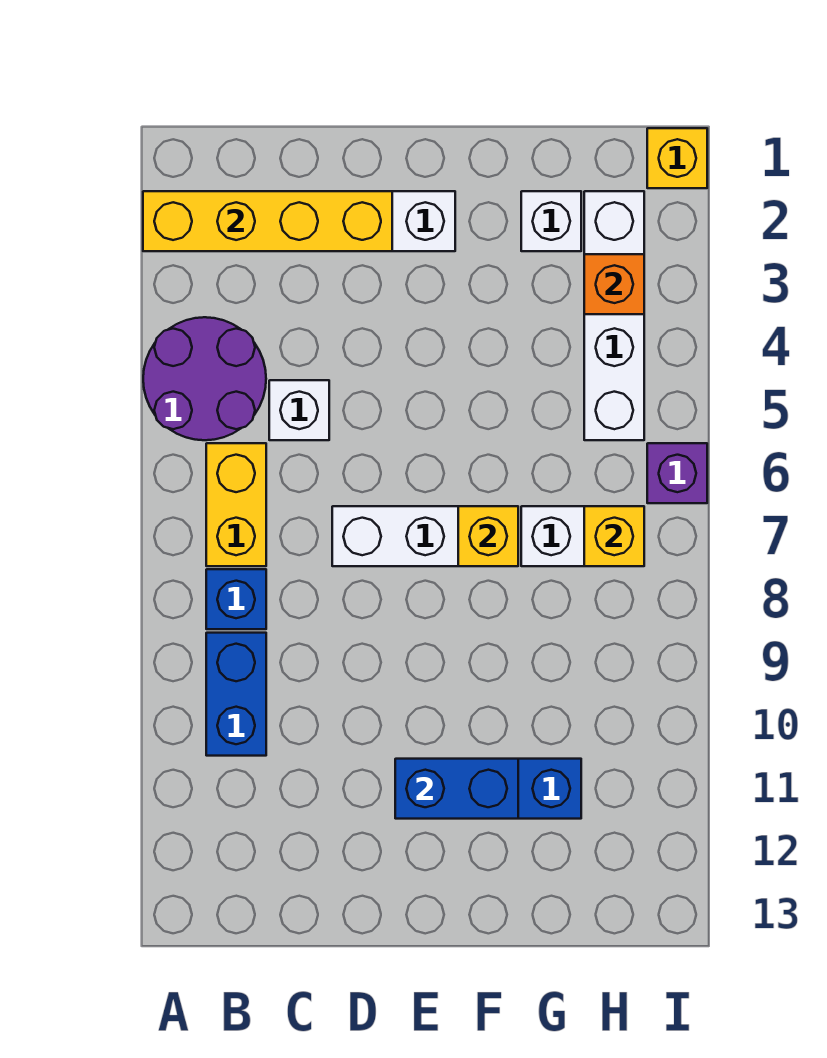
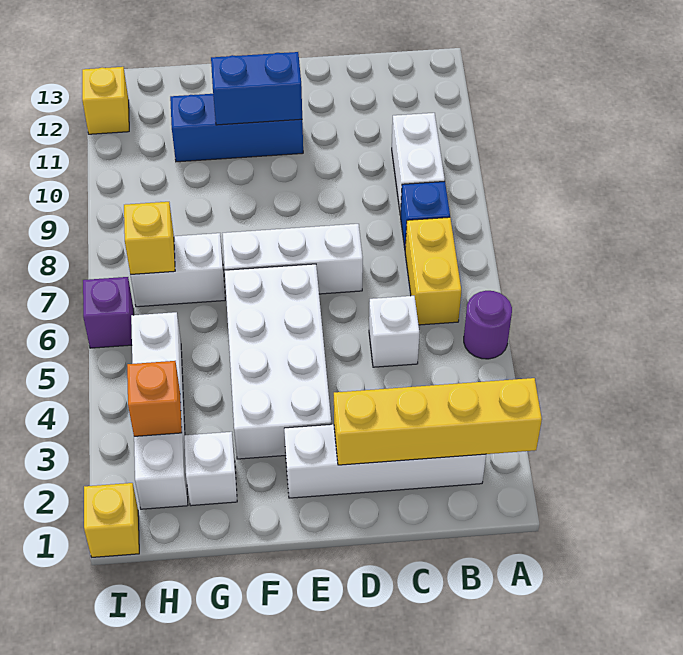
purple 2x2 round brick [143,317,266,440] -> purple 1x1 round brick [464,291,512,359]
blue 1x2 brick [206,633,266,756] -> white 1x2 brick [392,113,445,215]
none -> white 2x4 brick [225,264,331,459]
yellow 1x1 brick [458,506,518,566] -> yellow 1x1 brick moved to [82,67,129,134]

